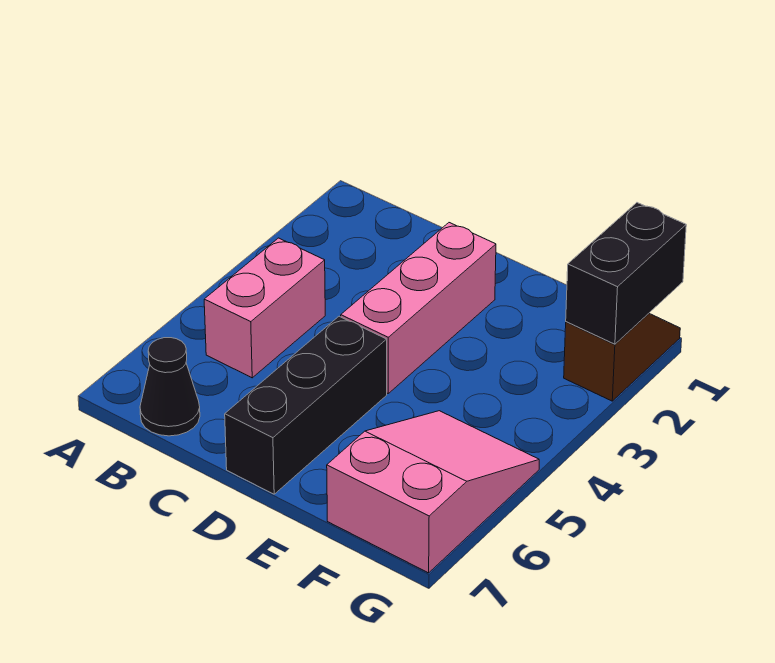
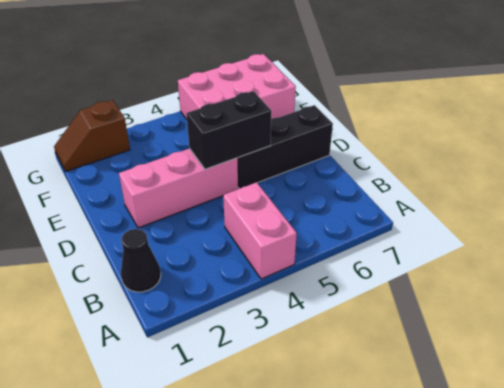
pink 1x2 brick [204,238,325,378] -> pink 1x2 brick turned to [223,182,297,279]
black 1x1 cone [140,338,200,436] -> black 1x1 cone moved to [121,229,161,292]
pink 2x3 slope [327,411,539,573] -> pink 2x3 brick [178,54,296,119]
black 1x2 brick [566,203,686,344] -> black 1x2 brick moved to [186,91,271,169]

